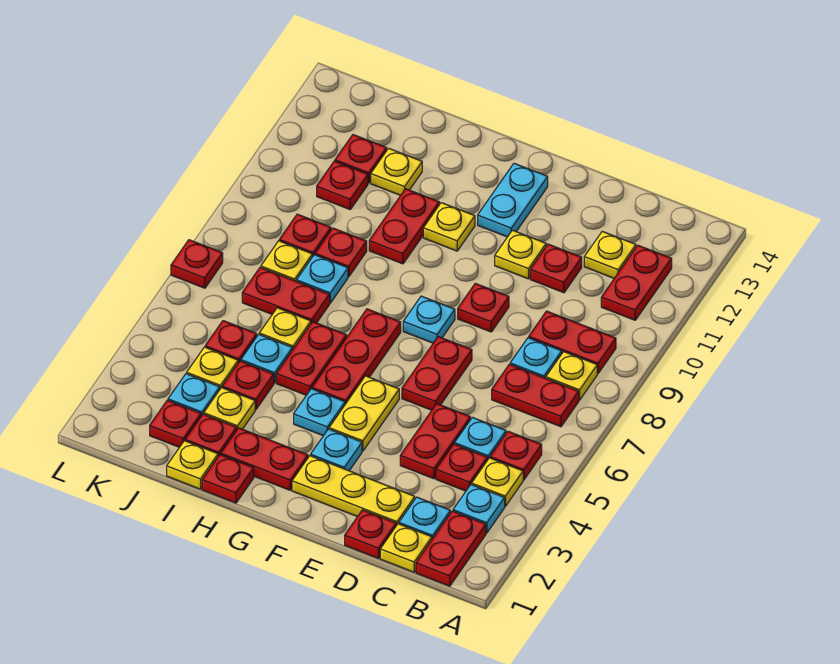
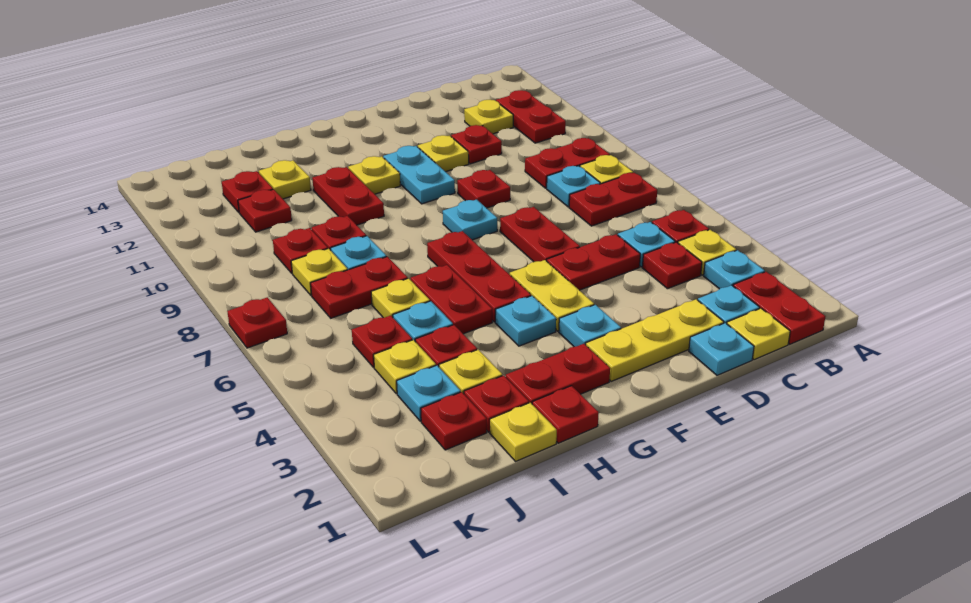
red 1x1 plate [345,510,396,558] -> cyan 1x1 plate [689,323,754,375]
red 1x2 plate [400,404,470,479] -> red 1x2 plate turned to [547,234,640,290]
cyan 1x2 plate [478,163,548,237] -> cyan 1x2 plate moved to [383,146,455,204]

